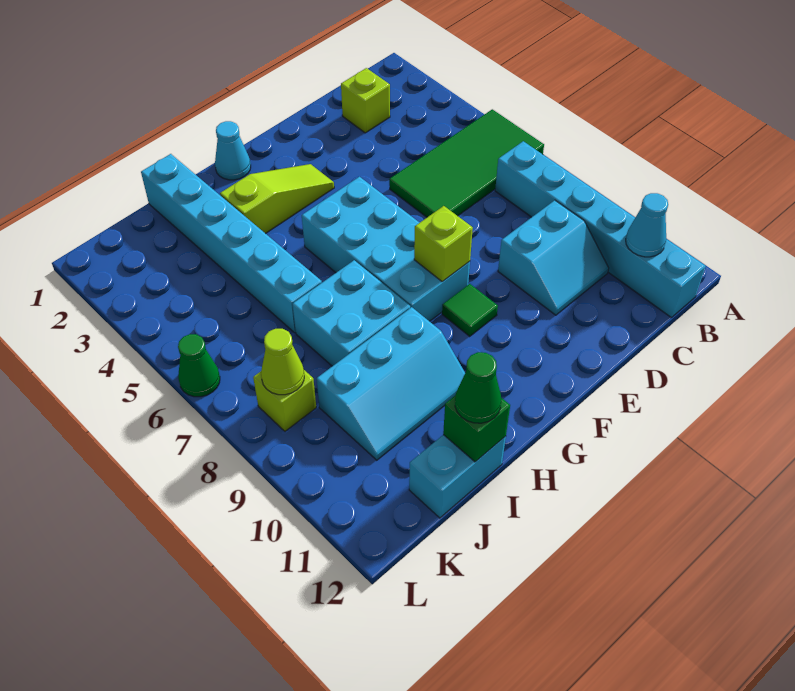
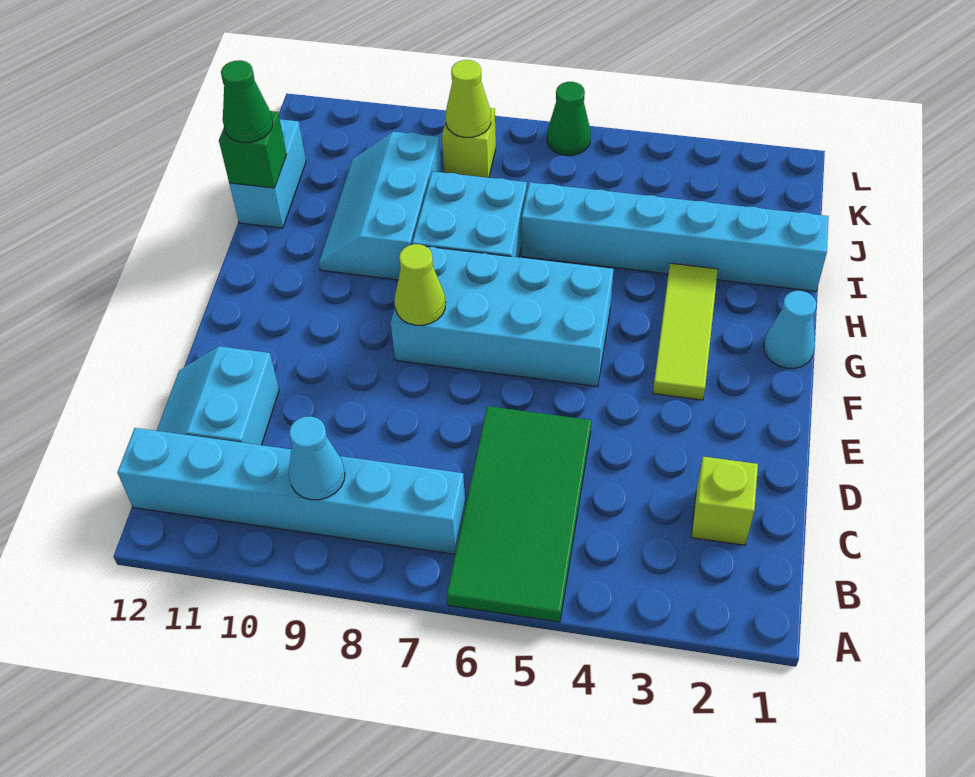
cyan 1x1 cone [626,193,668,257] -> cyan 1x1 cone moved to [288,417,345,500]
cyan 2x2 slope [498,200,609,315] -> cyan 2x2 slope moved to [157,346,279,445]
lime 1x3 slope [220,164,334,234] -> lime 1x3 tile [653,263,718,400]
lime 1x1 brick [414,206,473,282] -> lime 1x1 cone [395,244,445,325]
green 1x1 tile [442,284,498,336] -> none

